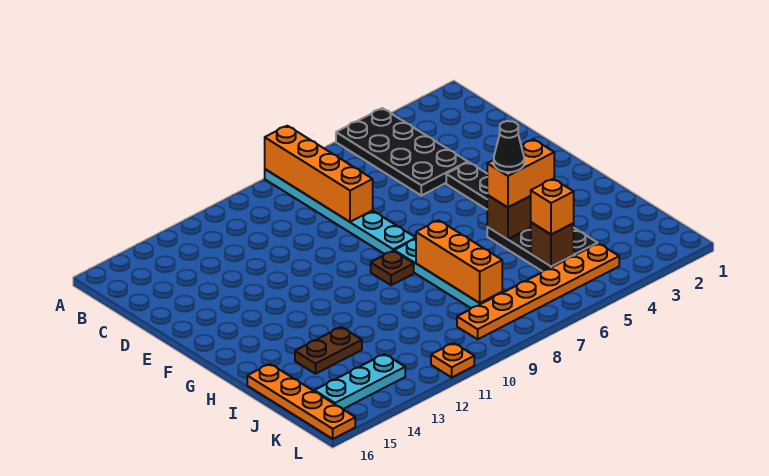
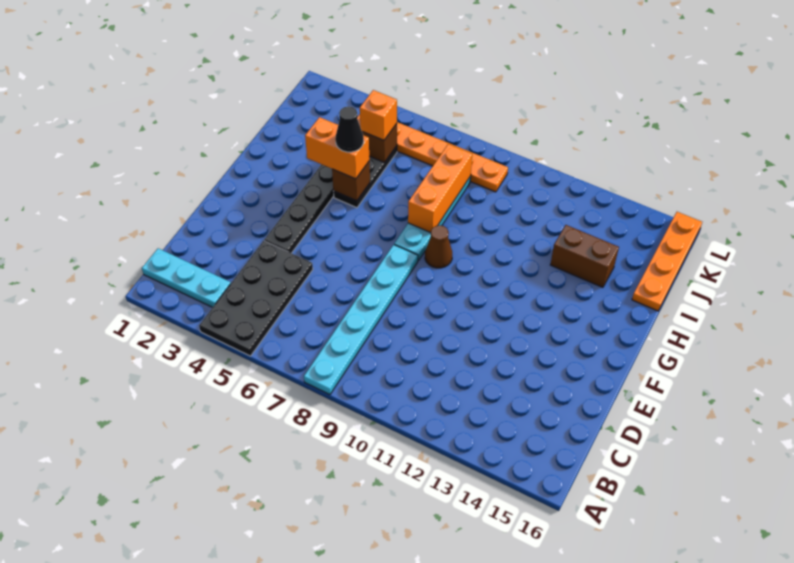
orange 1x4 brick [265,126,373,222] -> none
brown 1x1 plate [371,251,414,285] -> brown 1x1 cone [425,225,452,268]
brown 1x2 plate [295,327,362,374] -> brown 1x2 brick [550,225,619,287]
cyan 1x3 plate [314,354,405,409] -> cyan 1x3 plate moved to [142,248,231,307]
orange 1x1 plate [431,343,474,377] -> none

